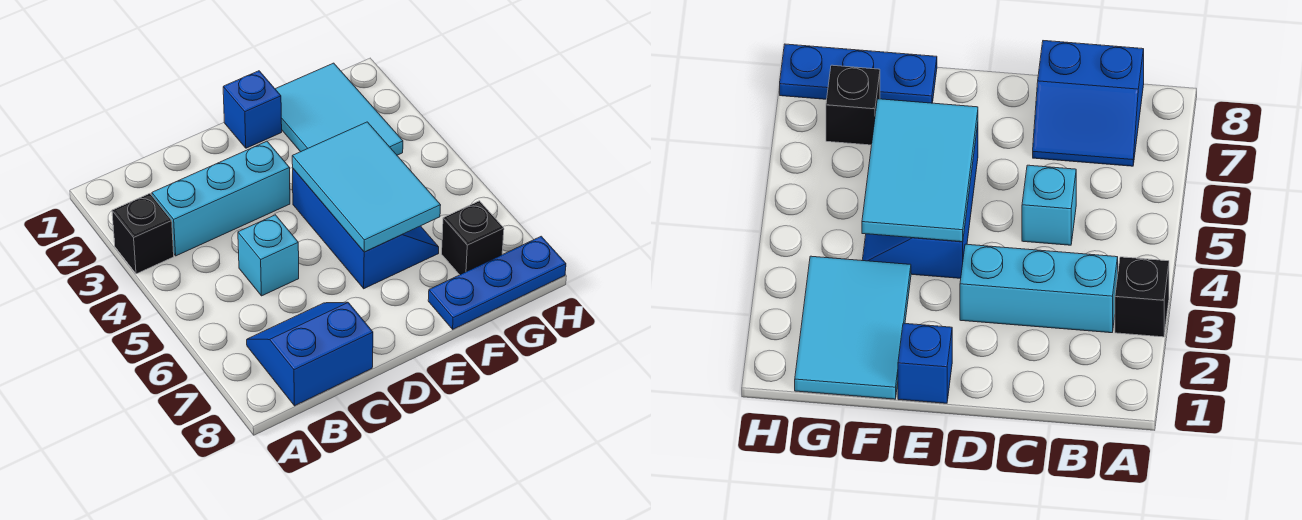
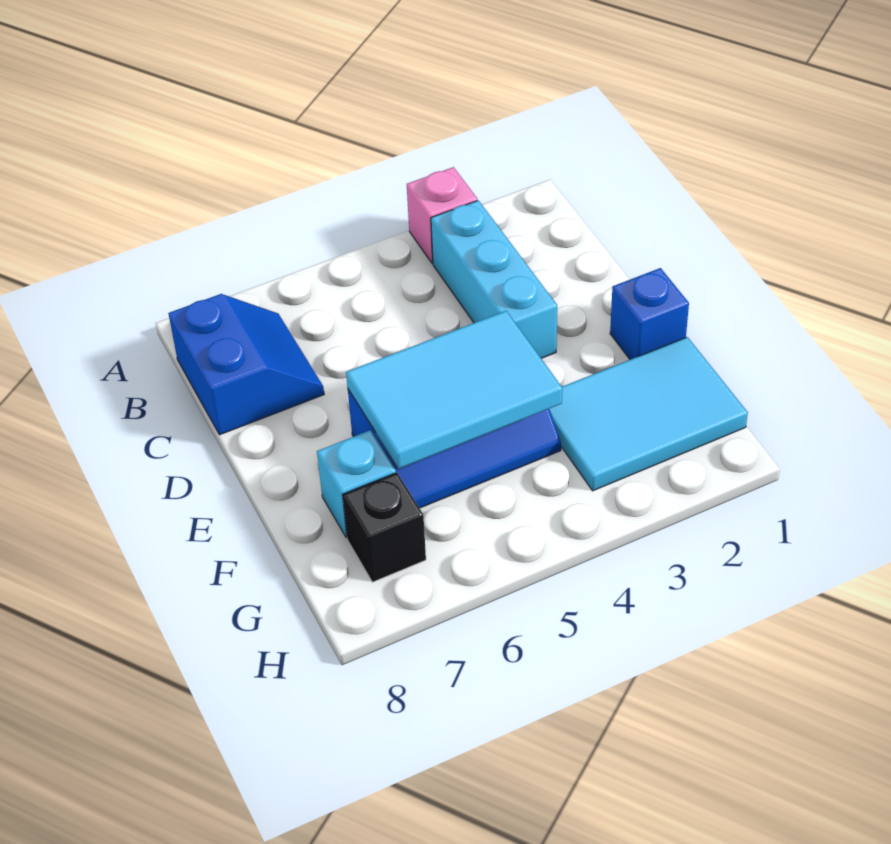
black 1x1 brick [112,194,174,274] -> pink 1x1 brick [407,167,477,263]
cyan 1x1 brick [238,215,299,296] -> cyan 1x1 brick moved to [317,430,396,538]
blue 1x3 plate [428,236,566,329] -> none

